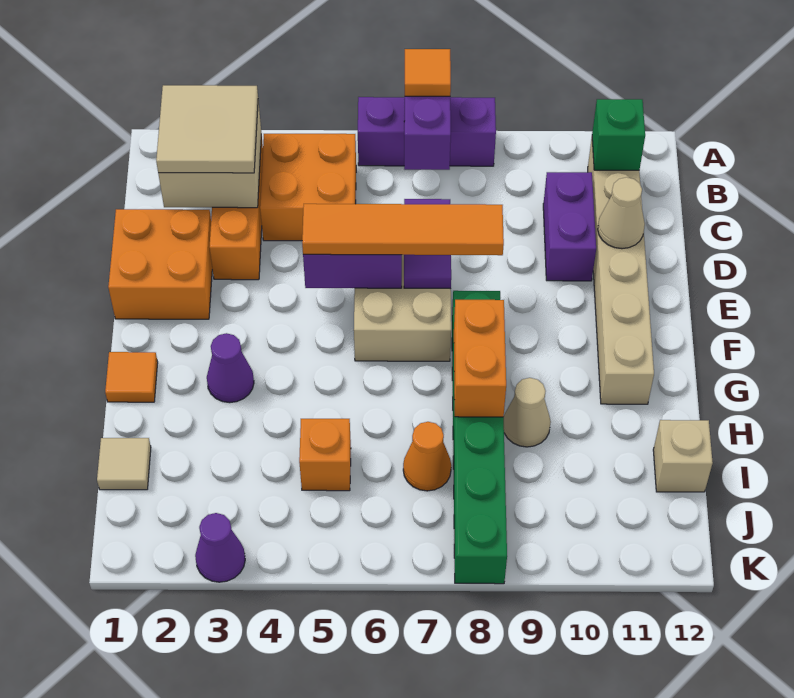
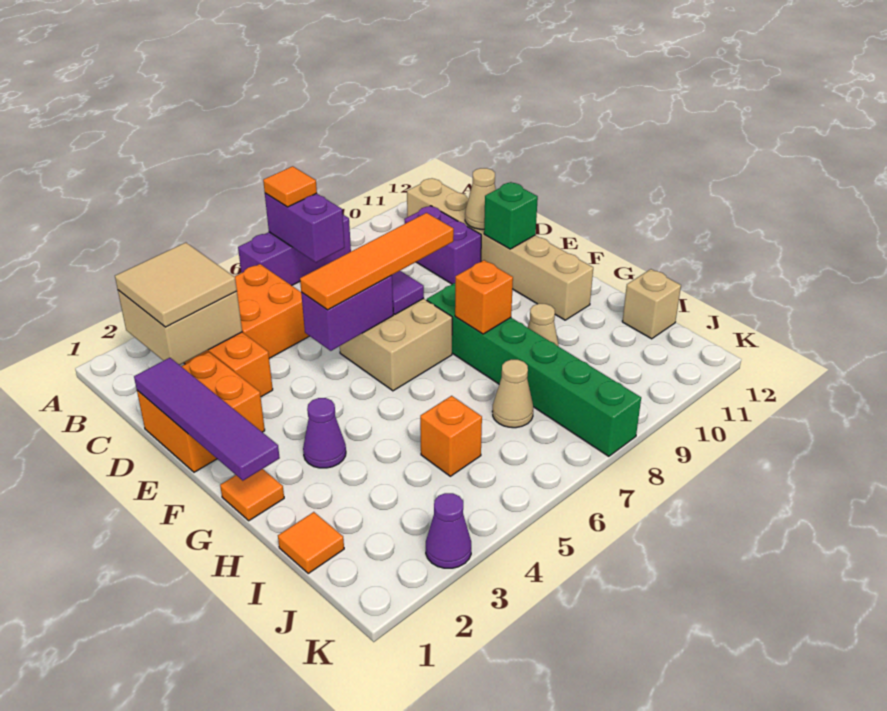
green 1x1 brick [592,99,645,170] -> green 1x1 brick moved to [484,182,538,249]
none -> purple 1x4 tile [134,358,280,481]
orange 1x2 brick [454,300,506,417] -> orange 1x1 brick [455,260,513,334]
tan 1x1 tile [97,438,151,490] -> orange 1x1 tile [278,512,344,573]
orange 1x1 cone [403,422,451,491] -> tan 1x1 cone [492,359,533,428]

